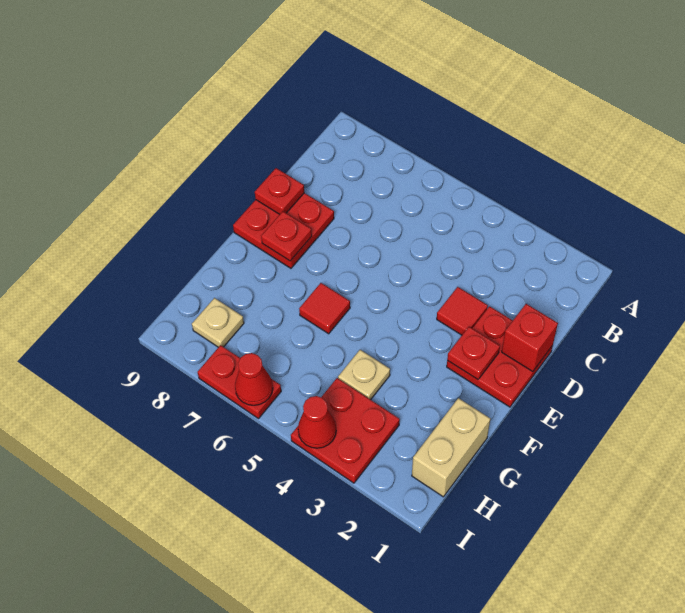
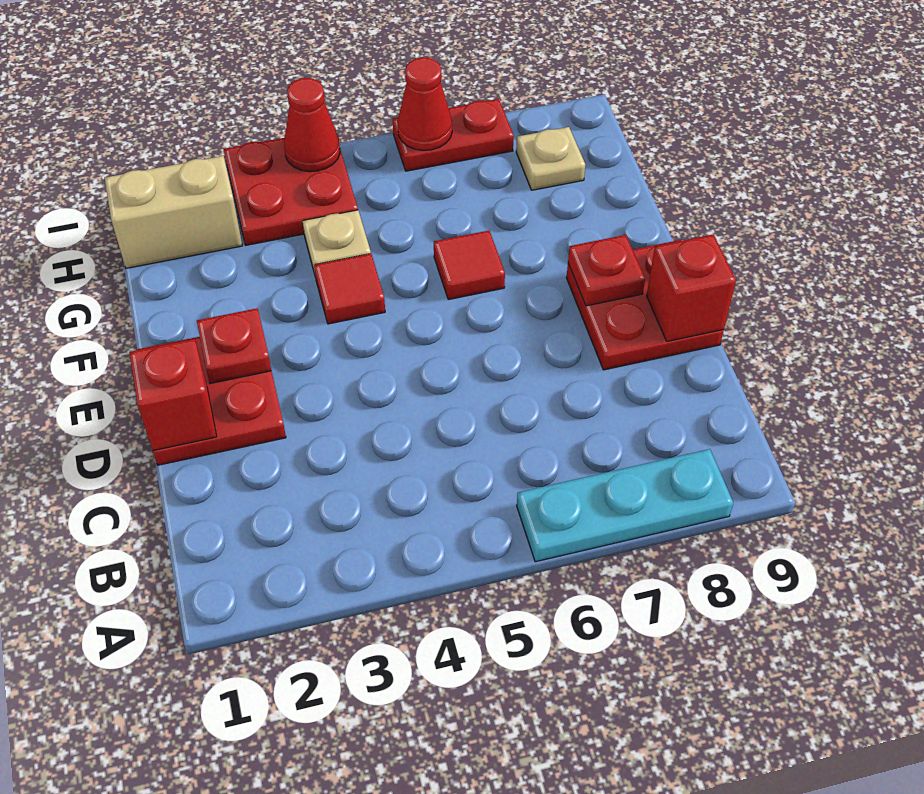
none -> cyan 1x3 plate [517,449,733,562]
red 1x1 tile [437,287,488,335] -> red 1x1 tile moved to [314,254,385,324]
red 1x1 plate [255,168,304,214] -> red 1x1 brick [647,234,736,341]
tan 1x2 brick [412,398,490,497] -> tan 1x2 brick turned to [105,156,242,268]

